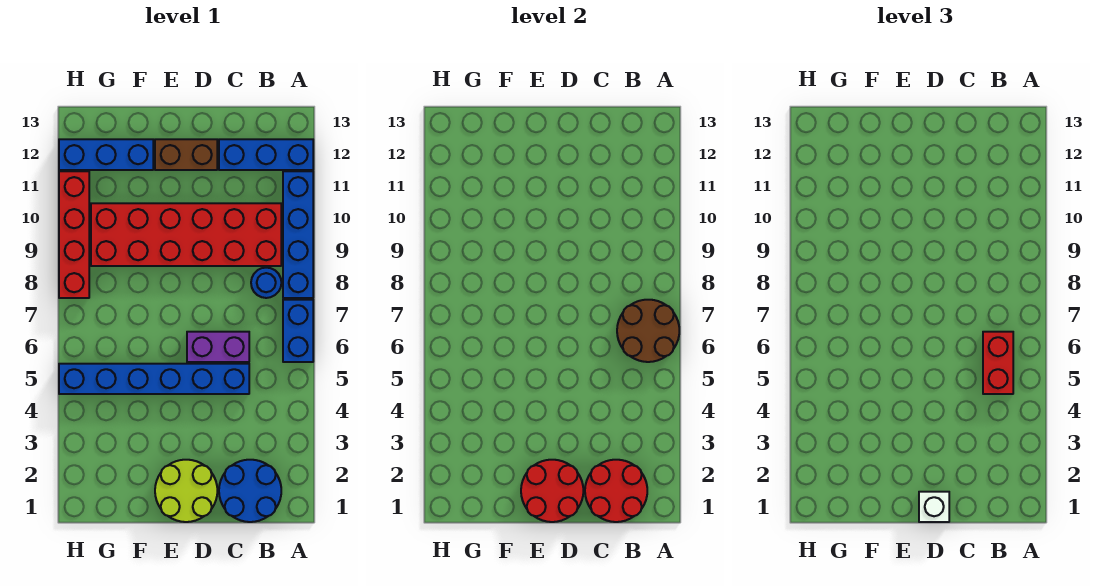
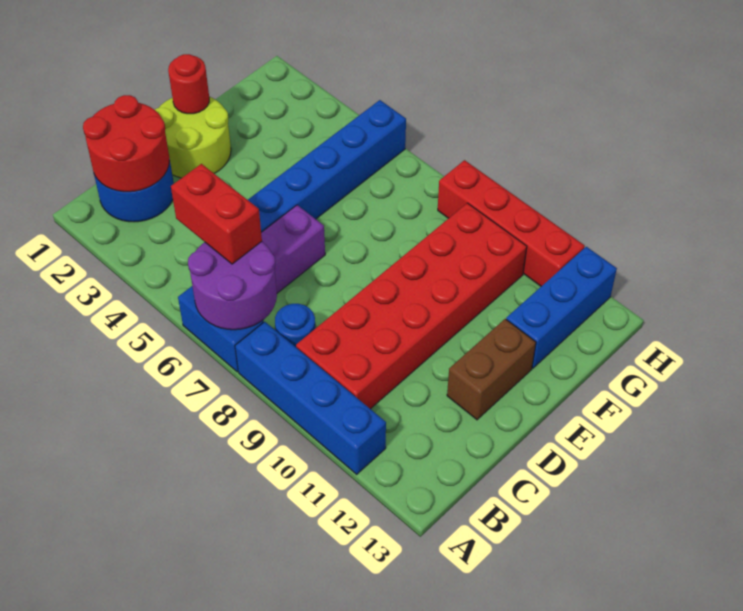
brown 2x2 round brick [617,300,679,362] -> purple 2x2 round brick [188,242,277,330]
blue 1x3 brick [219,139,313,170] -> none
red 2x2 round brick [521,460,583,522] -> red 1x1 round brick [168,54,209,114]
white 1x1 brick [919,492,949,522] -> none

